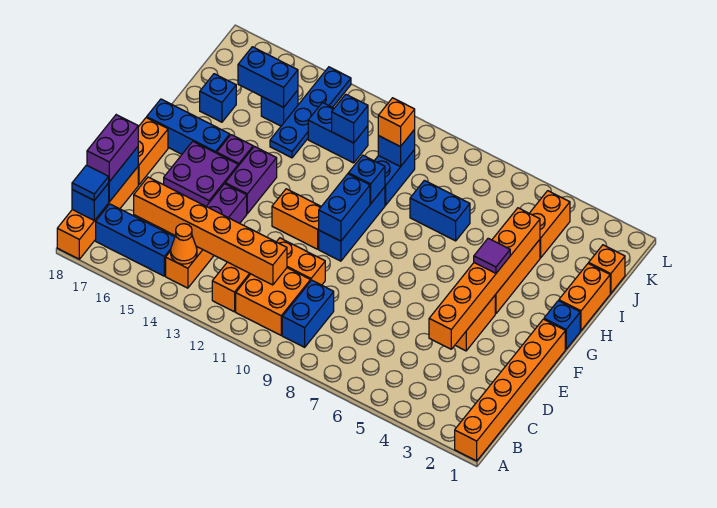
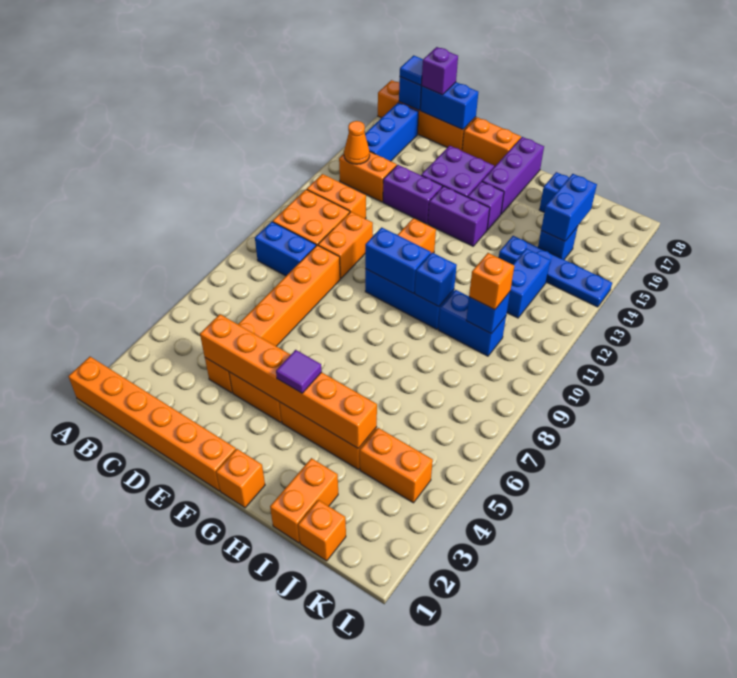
orange 1x6 brick [134,177,287,285] -> orange 1x6 brick moved to [205,245,340,393]
purple 1x2 brick [87,115,138,182] -> purple 1x1 brick [421,47,458,95]
blue 1x1 brick [544,301,580,349] -> orange 1x1 brick [216,449,265,508]
blue 1x3 brick [147,99,230,154] -> purple 1x3 brick [482,137,544,214]
orange 1x2 brick [559,263,610,331] -> orange 1x2 brick turned to [270,458,338,543]
blue 1x2 brick [410,180,470,241] -> none
blue 1x1 brick [332,94,368,143] -> none

